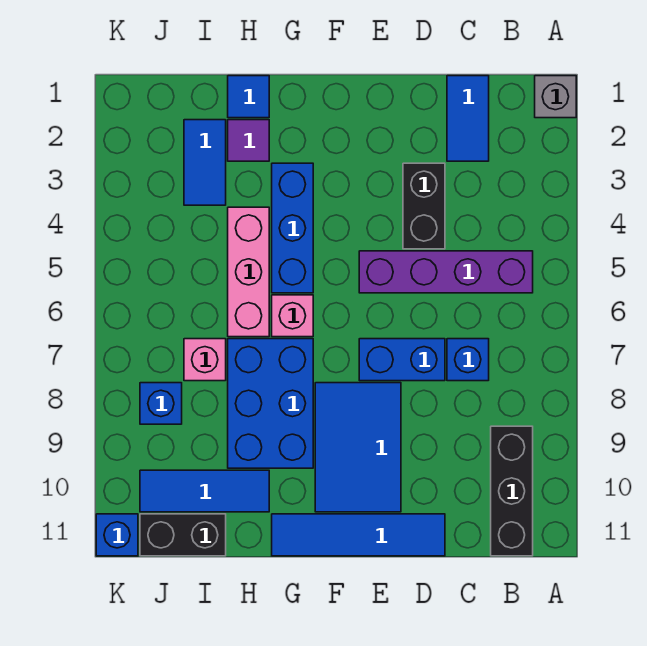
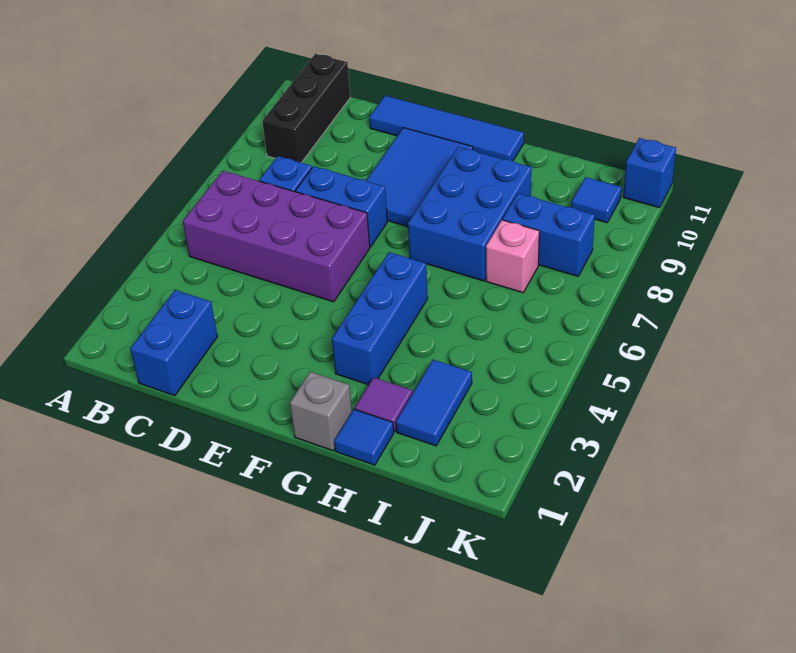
grey 1x1 brick [535,76,576,118] -> grey 1x1 brick moved to [290,372,352,451]
purple 1x4 brick [359,251,533,293] -> purple 2x4 brick [183,171,370,302]
blue 1x2 tile [447,76,489,161] -> blue 1x2 brick [130,290,218,396]
black 1x2 brick [403,163,445,249] -> none
pink 1x1 brick [272,295,313,337] -> none
pink 1x3 brick [228,207,269,337] -> none
blue 1x3 tile [140,470,269,512] -> blue 1x1 tile [571,177,622,223]
black 1x2 brick [140,514,226,556] -> none
blue 1x1 brick [140,383,182,424] -> blue 1x2 brick [503,193,595,276]

